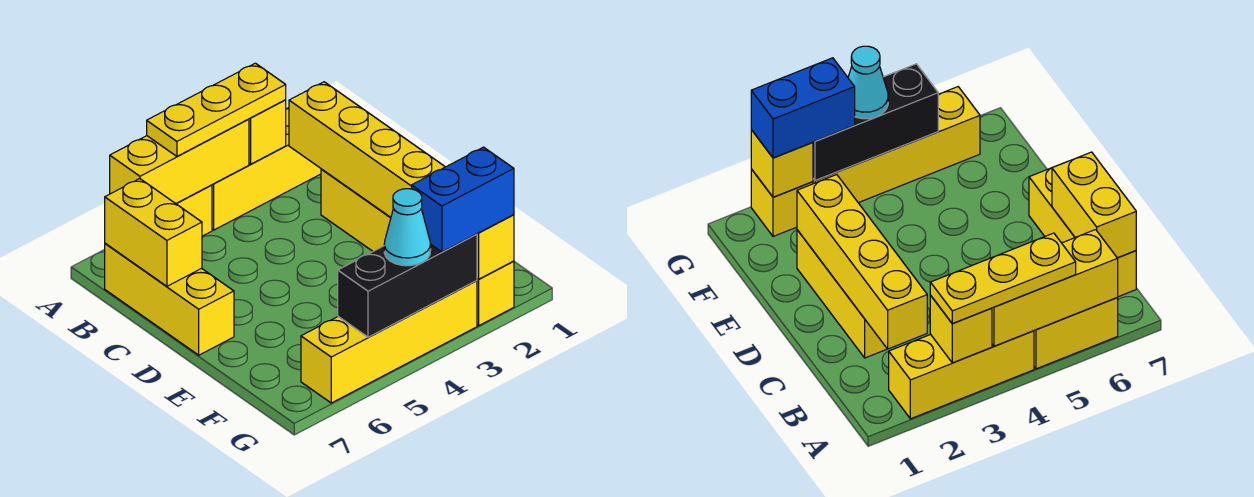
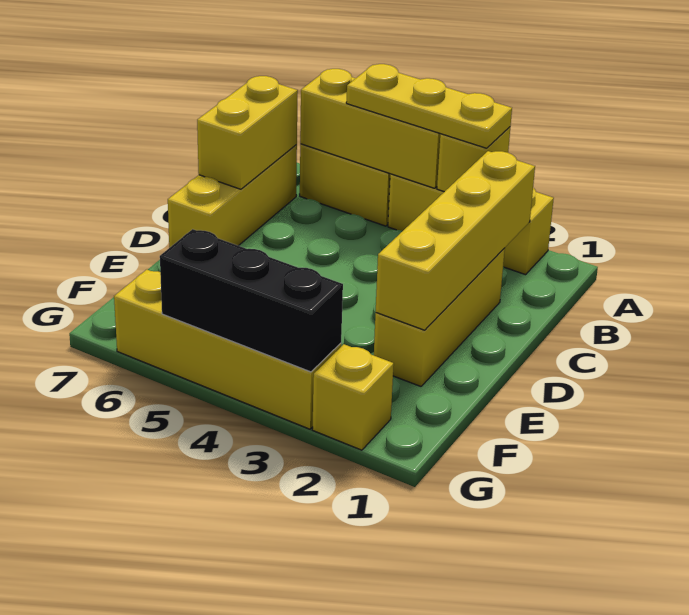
yellow 1x1 brick [477,215,514,279] -> none
blue 1x2 brick [412,147,514,252] -> none
cyan 1x1 cone [384,189,431,266] -> none

